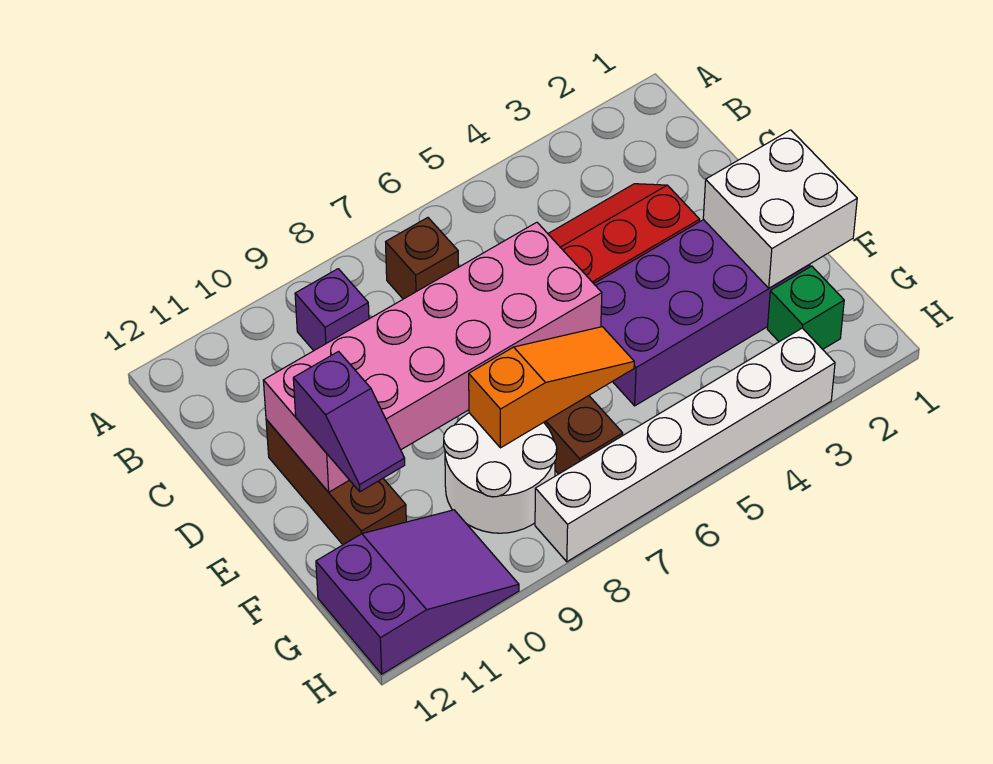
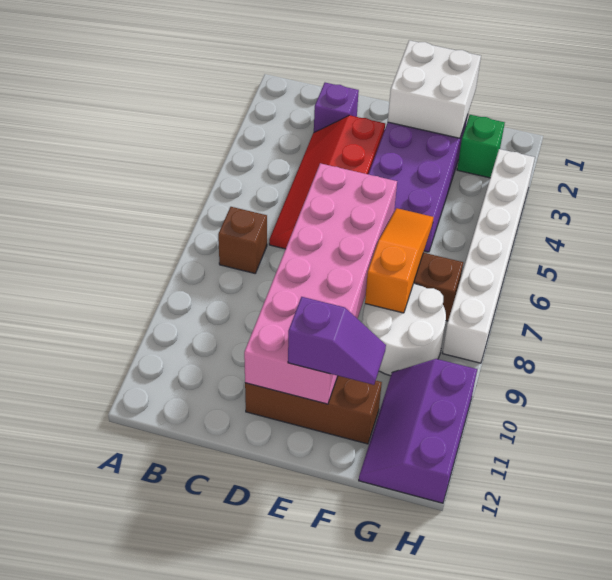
purple 1x1 brick [295,269,369,351] -> purple 1x1 brick moved to [314,83,359,132]
purple 2x3 slope [316,510,519,674] -> purple 2x3 slope turned to [359,359,477,503]

